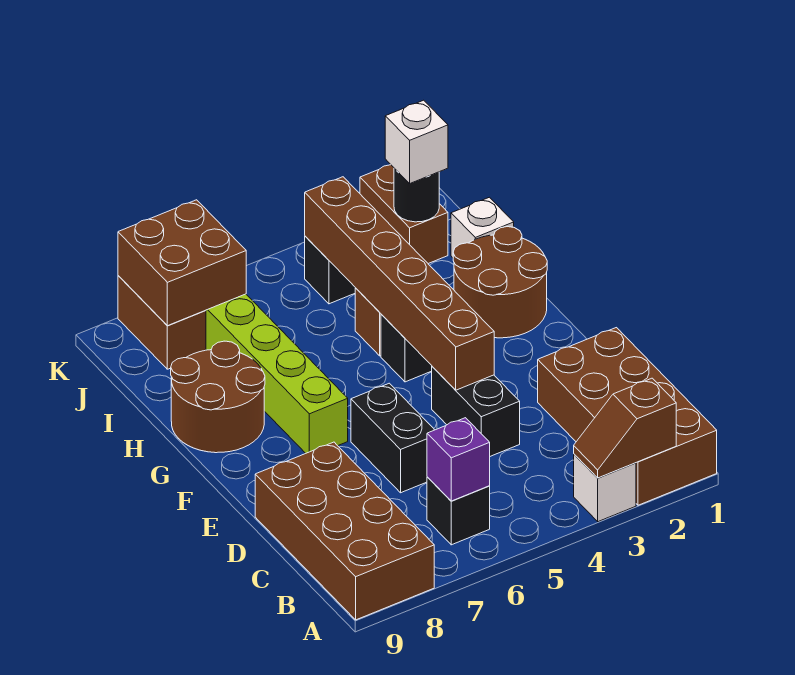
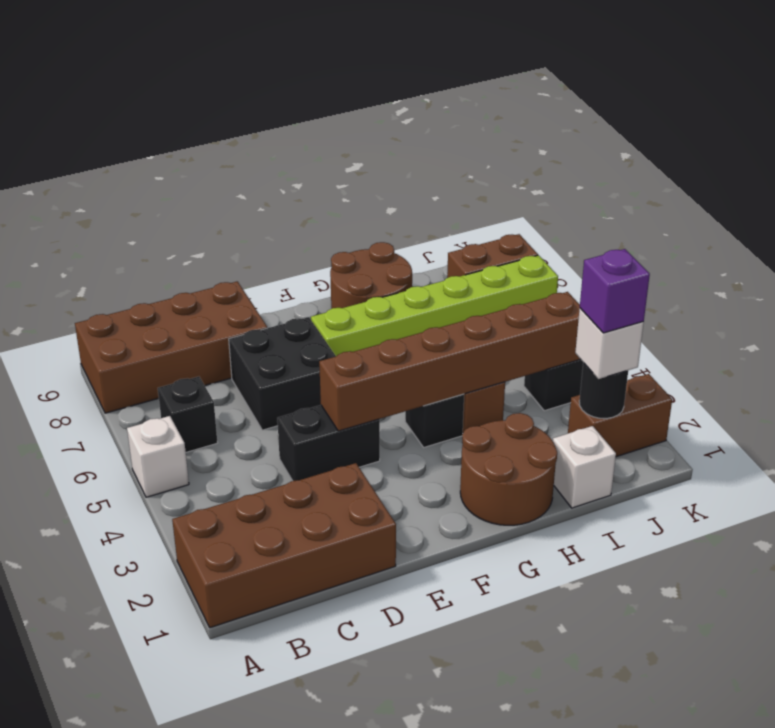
brown 1x2 slope [574,378,676,478] -> none
white 1x1 brick [574,454,636,522] -> white 1x1 brick moved to [127,416,189,497]
purple 1x1 brick [427,418,490,501] -> purple 1x1 brick moved to [580,249,650,333]
black 1x2 brick [351,383,434,493] -> black 2x2 brick [229,317,336,430]
brown 2x2 brick [118,200,246,326] -> none

